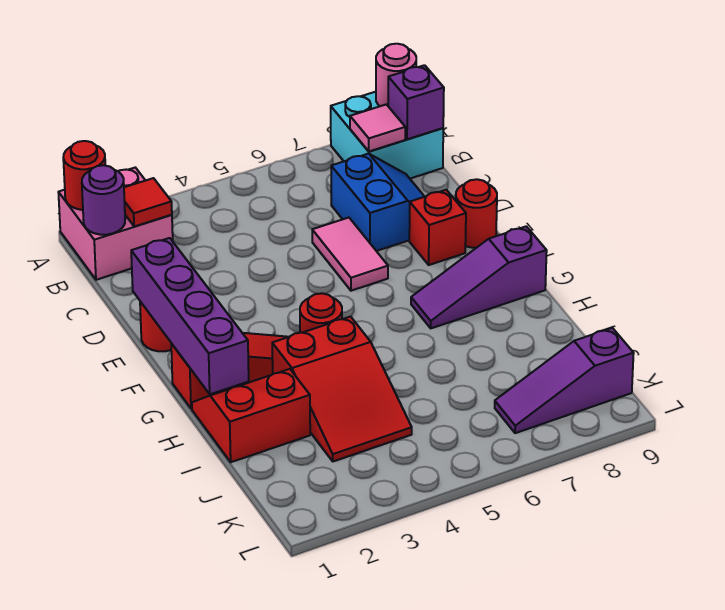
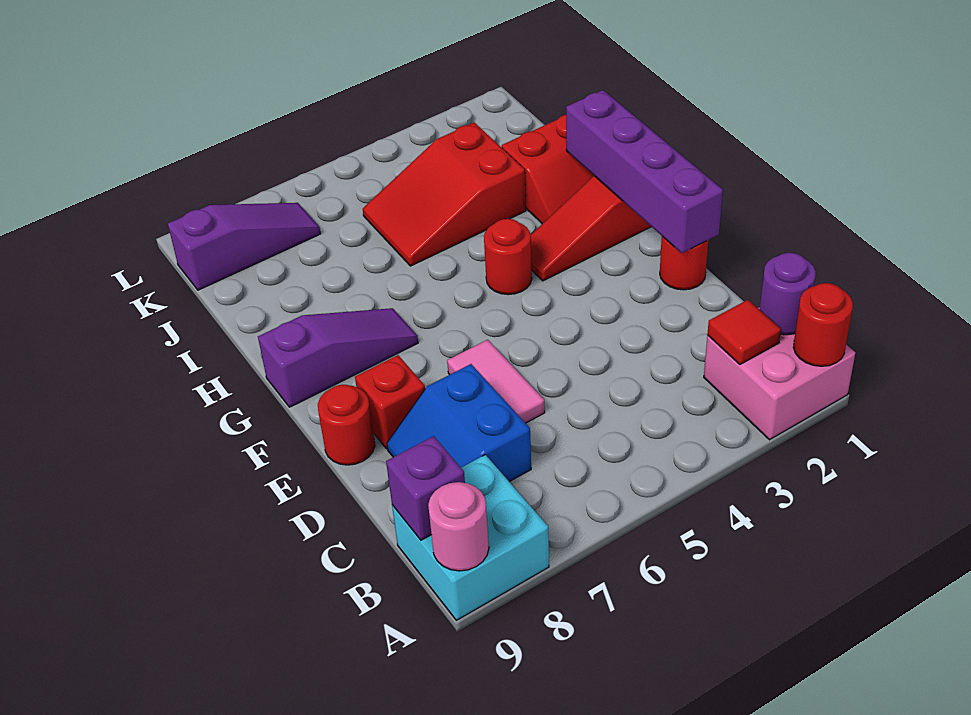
pink 1x1 tile [350,104,405,151] -> none
red 2x3 slope [272,317,412,461] -> red 2x3 slope turned to [363,123,526,266]

